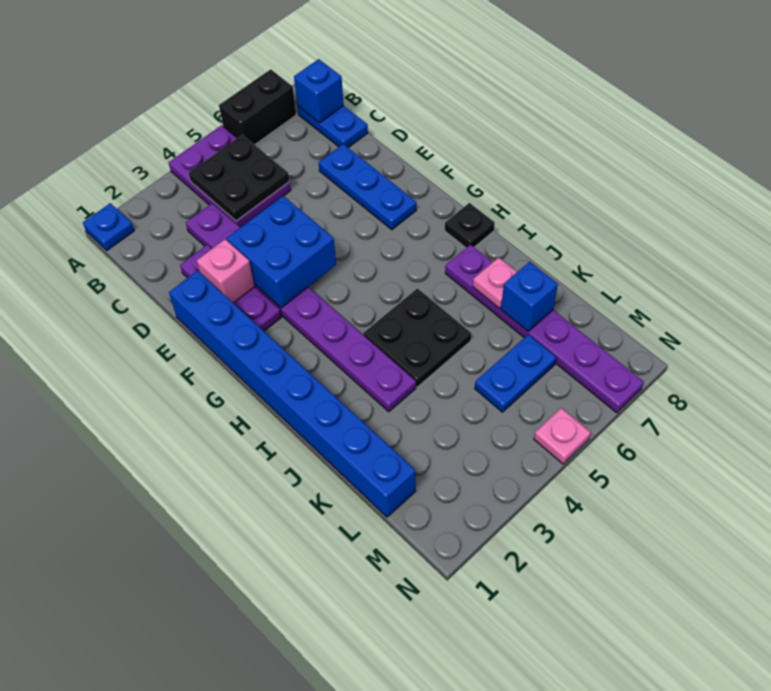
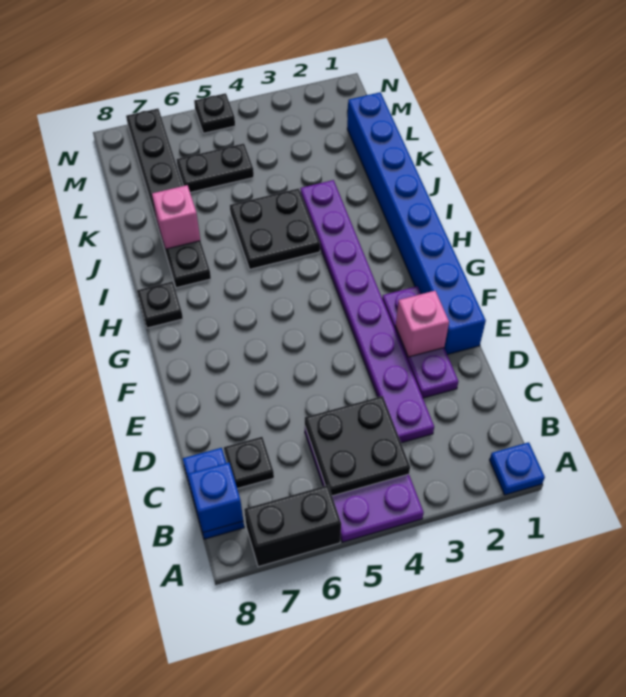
none -> black 1x1 plate [224,437,274,489]
blue 1x3 plate [318,144,416,230] -> none
blue 2x2 brick [227,196,336,308] -> none
purple 1x6 plate [445,245,644,413] -> black 1x6 plate [126,109,211,288]
pink 1x1 plate [473,257,517,308] -> pink 1x1 brick [152,185,200,249]
blue 1x1 brick [501,262,558,331] -> none
blue 1x2 plate [475,334,556,412] -> black 1x2 plate [176,144,254,192]
pink 1x1 plate [534,408,591,464] -> black 1x1 plate [194,93,235,133]

